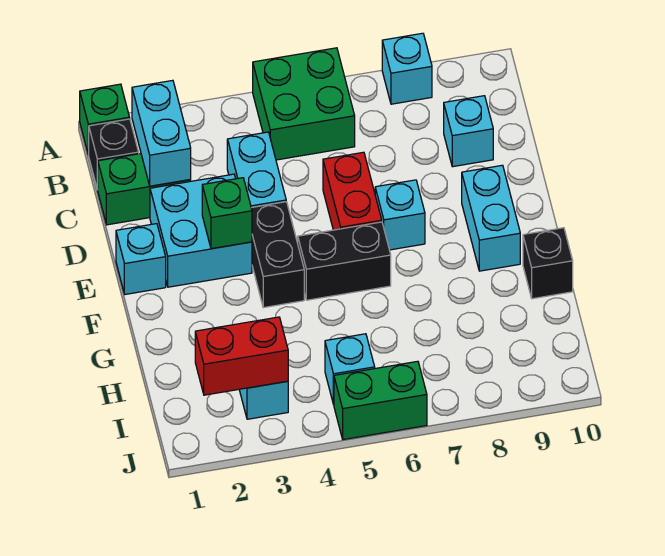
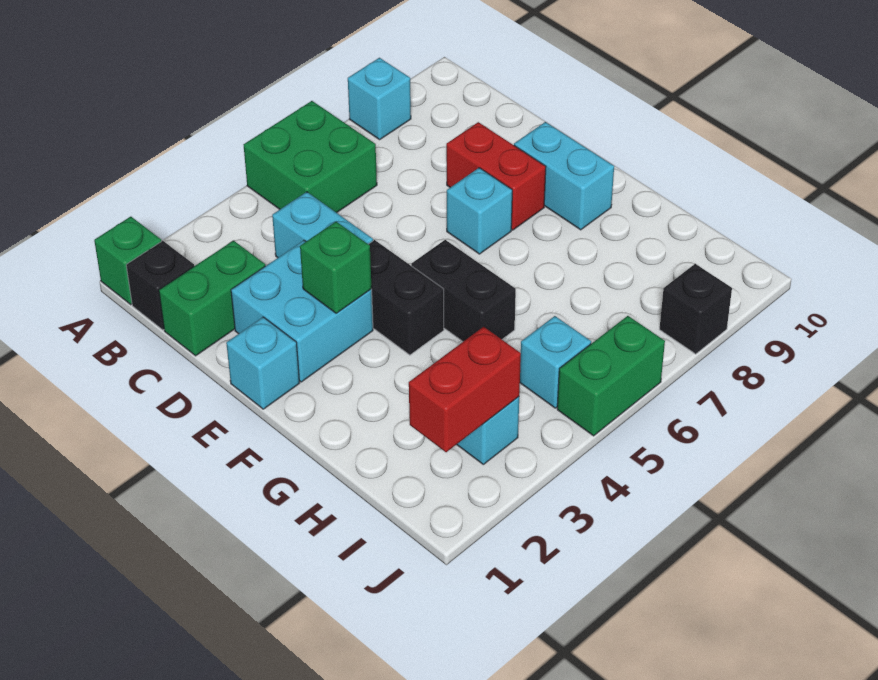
cyan 1x2 brick [132,80,191,186] -> none
cyan 1x1 brick [444,96,493,167] -> none
red 1x2 brick [323,152,382,230] -> red 1x2 brick moved to [446,122,546,230]
black 1x2 brick [298,222,391,300] -> black 1x2 brick turned to [411,240,516,341]
black 1x1 brick [523,228,573,299] -> black 1x1 brick moved to [659,264,732,354]

